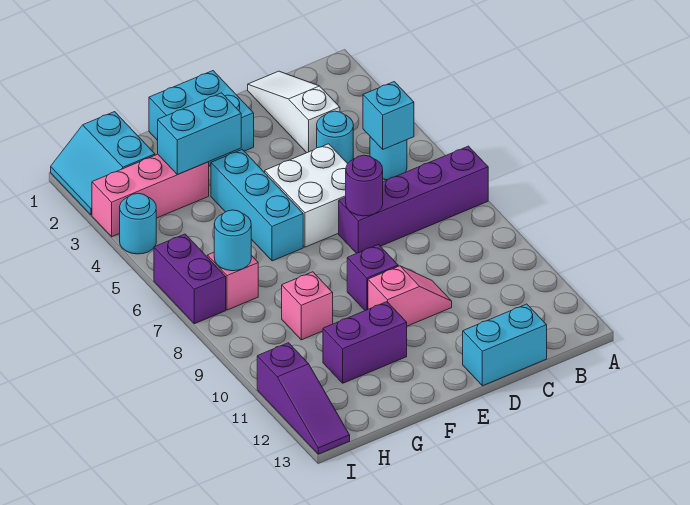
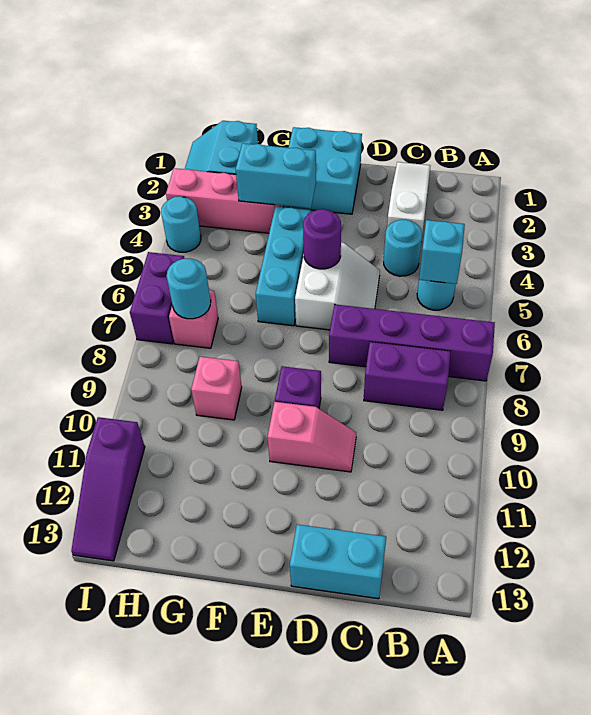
white 2x2 brick [265,144,347,247] -> white 2x2 slope [295,243,380,330]
purple 1x1 round brick [346,155,383,216] -> purple 1x1 round brick moved to [303,209,341,269]
purple 1x2 brick [323,302,407,383] -> purple 1x2 brick moved to [364,342,451,410]

